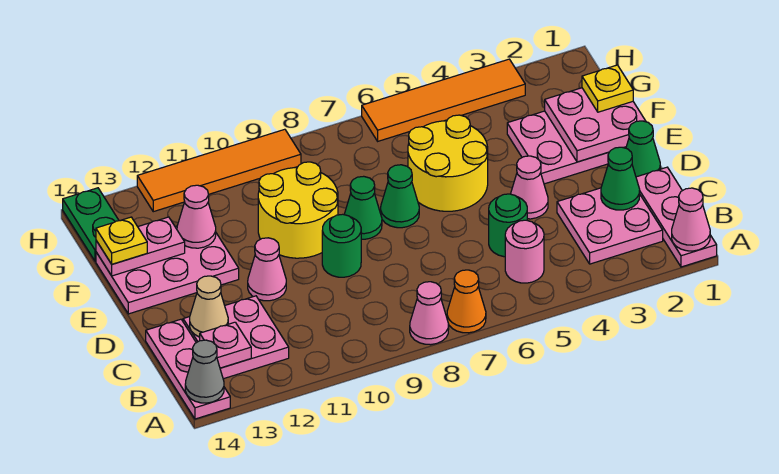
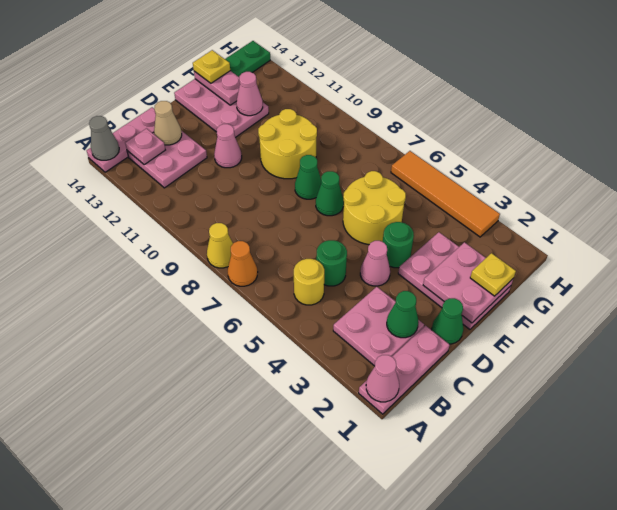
pink 1x1 cone [410,282,449,345] -> yellow 1x1 cone [207,223,233,268]
pink 1x1 round brick [505,220,544,283] -> yellow 1x1 round brick [294,259,324,305]
green 1x1 round brick [322,214,361,277] -> green 1x1 round brick moved to [383,222,414,268]
orange 1x4 tile [137,129,301,212] -> none

